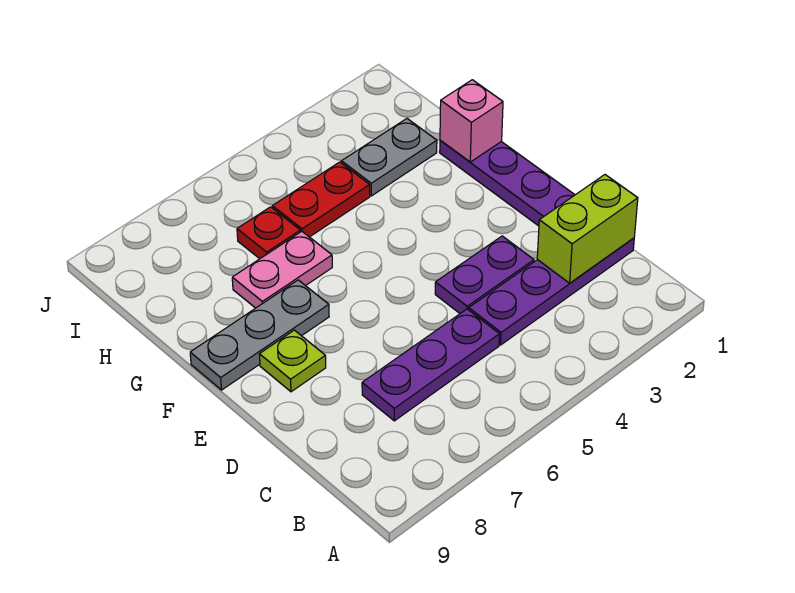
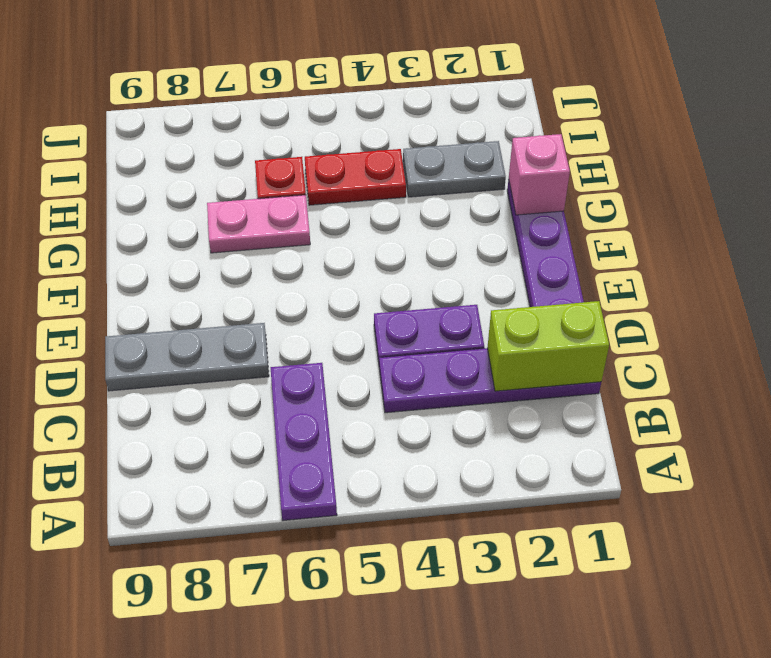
purple 1x3 plate [362,309,499,421] -> purple 1x3 plate turned to [271,363,337,521]
lime 1x1 plate [259,330,326,392] -> none
grey 1x3 plate [190,280,329,390] -> grey 1x3 plate moved to [105,323,269,391]

